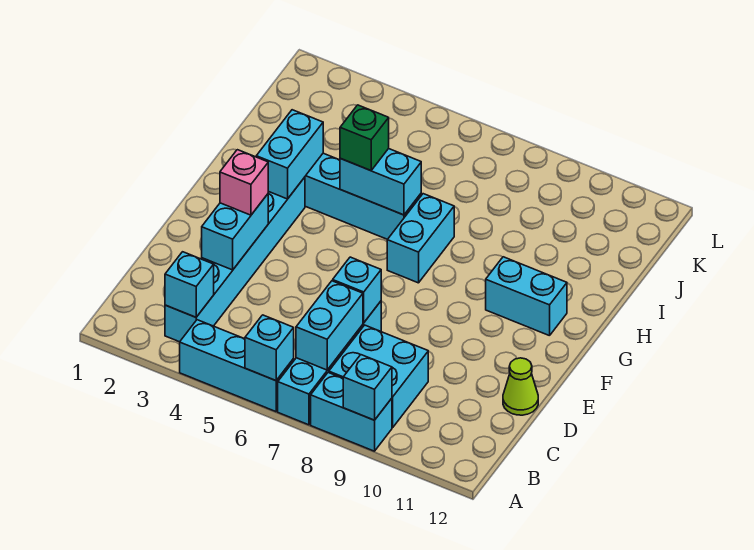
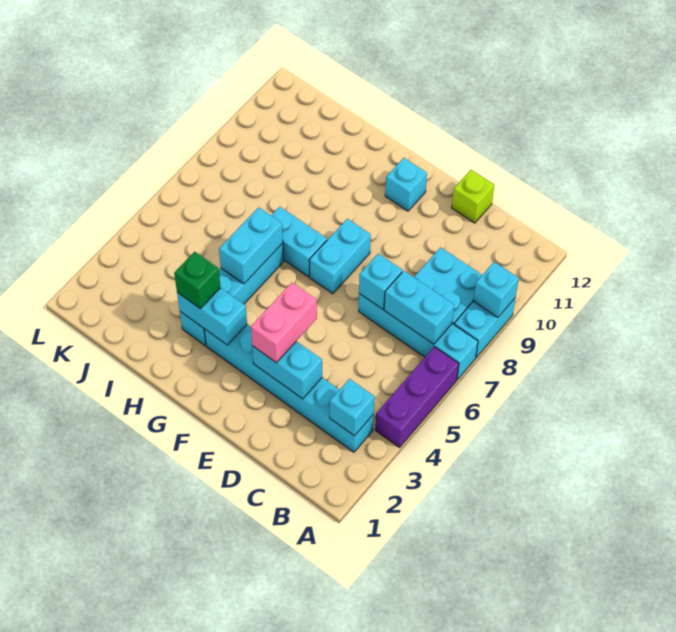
cyan 1x3 brick [180,320,294,412] -> purple 1x3 brick [375,347,459,448]
cyan 1x1 brick [245,315,294,381] -> cyan 1x1 brick moved to [385,158,427,211]
lime 1x1 cone [503,358,538,415] -> lime 1x1 brick [452,170,494,223]
pink 1x1 brick [220,150,268,215] -> pink 1x2 brick [251,283,317,363]
cyan 1x2 brick [486,257,567,336] -> cyan 1x2 brick moved to [309,219,371,294]
green 1x1 brick [340,105,389,171] -> green 1x1 brick moved to [174,252,221,309]

